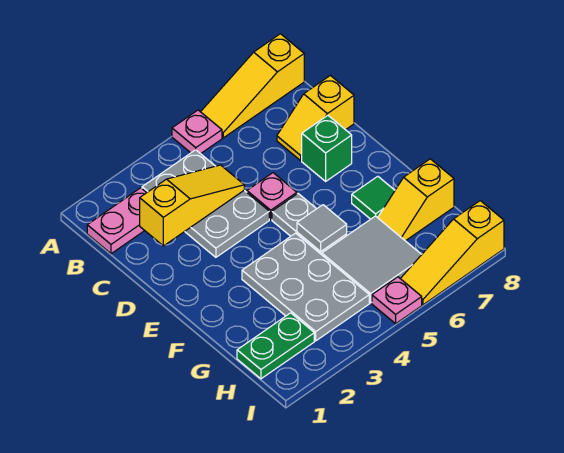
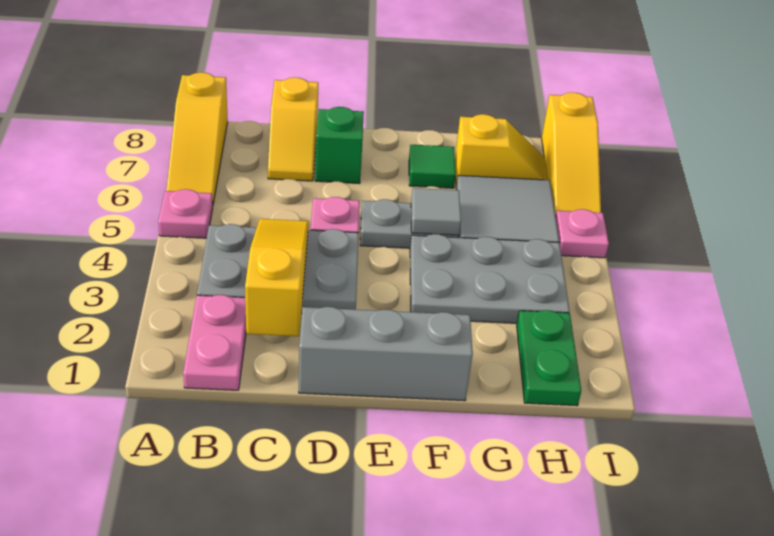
none -> grey 1x3 brick [299,307,473,401]
yellow 1x2 slope [378,159,454,241] -> yellow 1x2 slope turned to [455,114,548,187]

